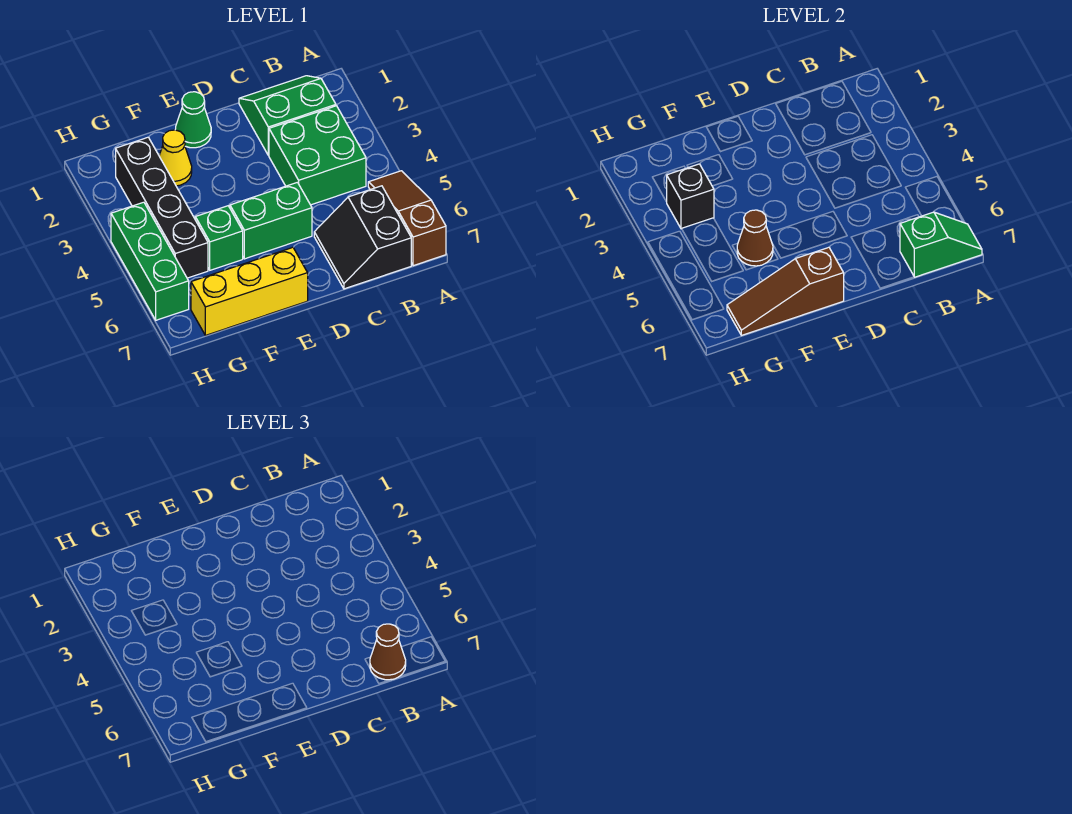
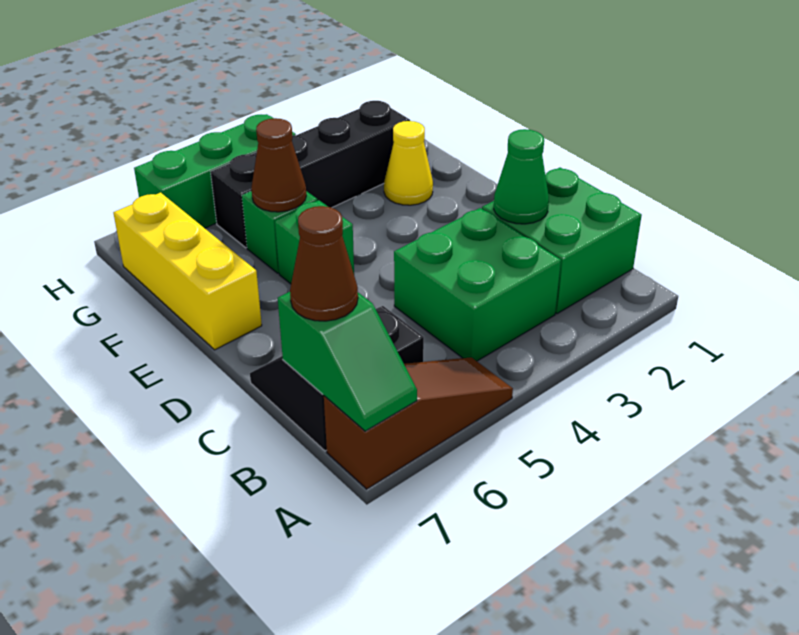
green 2x2 slope [239,76,336,156] -> green 2x2 brick [482,168,642,314]
green 1x2 brick [230,182,312,259] -> green 1x1 brick [275,200,354,284]
green 1x1 cone [175,92,211,148] -> green 1x1 cone moved to [494,129,549,224]
brown 1x3 slope [727,247,844,335] -> none
black 1x1 brick [667,164,714,229] -> none

